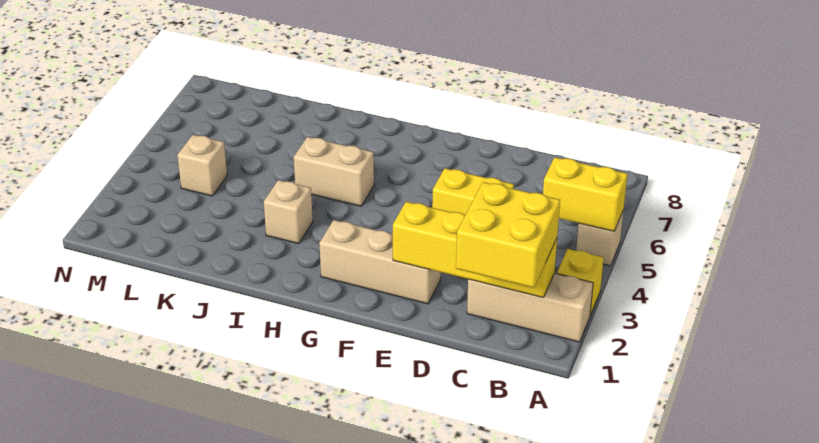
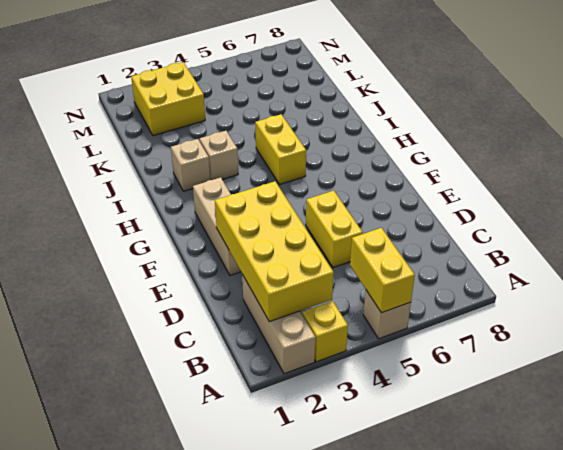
yellow 2x2 brick [456,182,560,288] -> yellow 2x2 brick moved to [131,62,205,136]
yellow 1x4 brick [393,202,557,297] -> yellow 2x4 brick [215,181,334,322]
tan 1x2 brick [294,137,374,206] -> yellow 1x2 brick [255,114,306,185]
tan 1x1 brick [177,135,227,196] -> tan 1x1 brick moved to [171,139,210,191]

